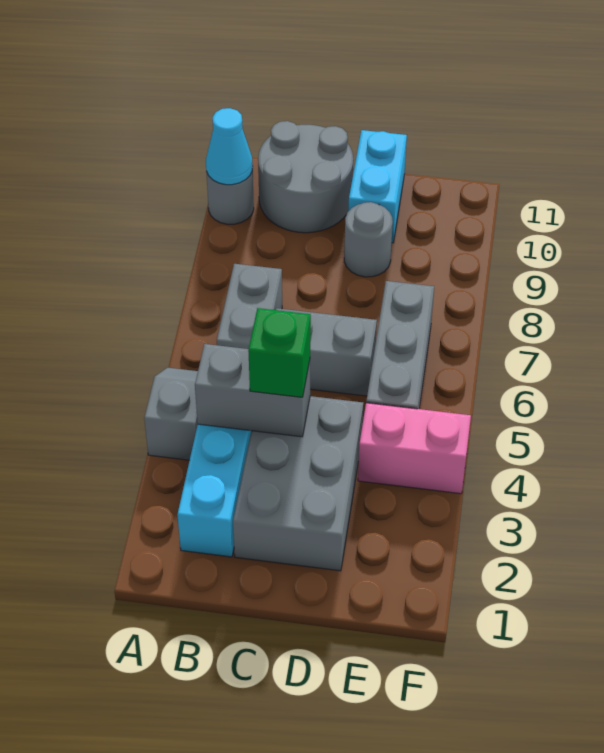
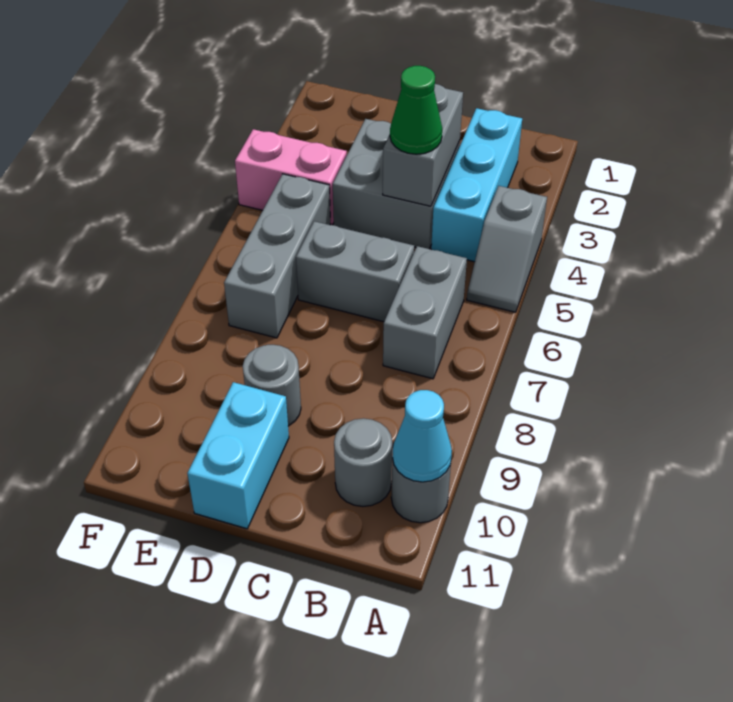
grey 1x2 brick [195,344,310,437] -> grey 1x2 brick turned to [383,84,463,206]
grey 2x2 round brick [258,121,353,233] -> grey 1x1 round brick [334,418,392,506]
grey 2x3 brick [233,396,363,571] -> grey 2x2 brick [333,119,460,249]
green 1x1 brick [248,308,311,397] -> green 1x1 cone [390,66,442,154]

